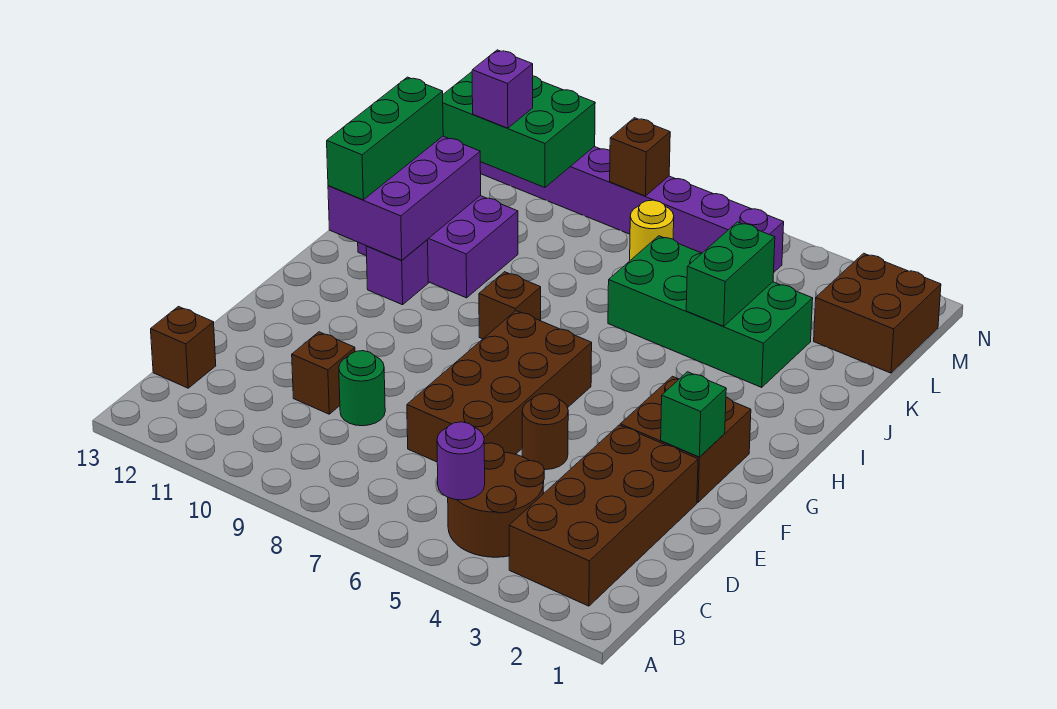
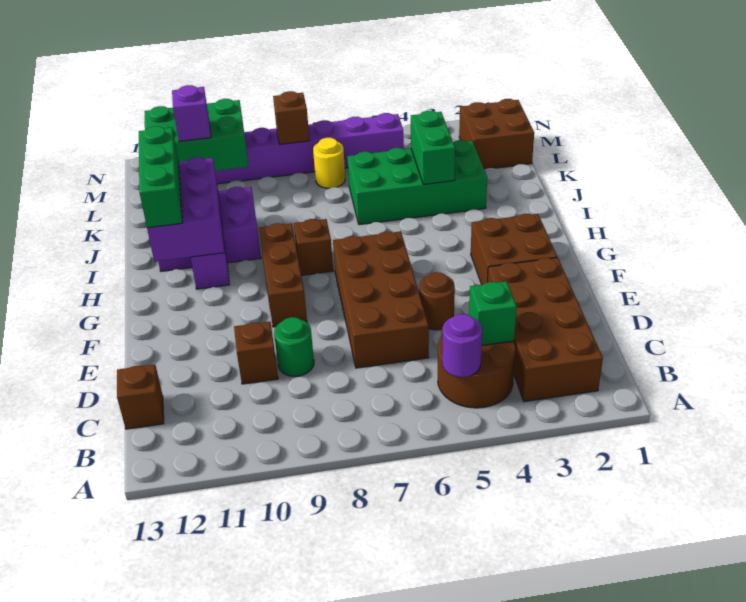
green 1x1 brick [661,372,726,457] -> green 1x1 brick moved to [469,281,517,345]
none -> brown 1x3 brick [259,223,307,327]

